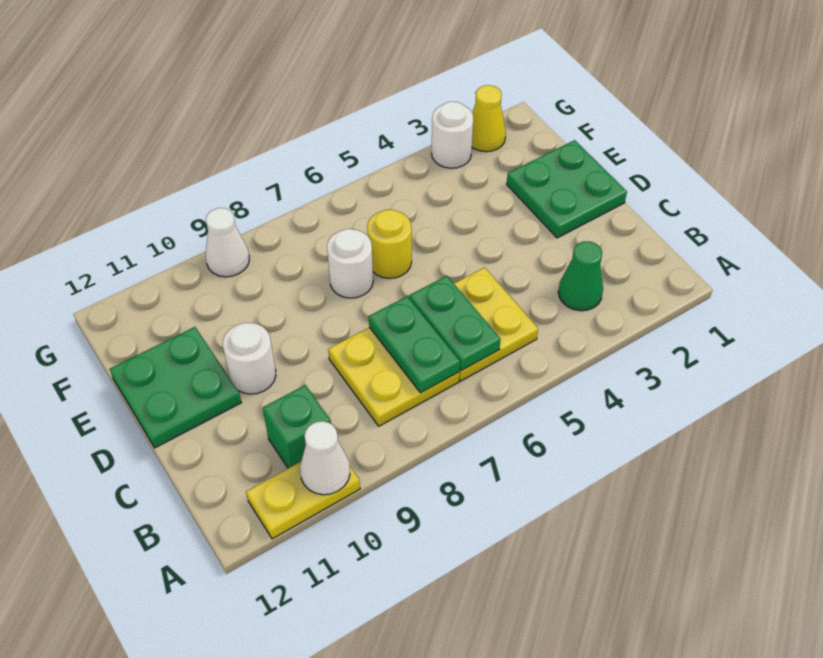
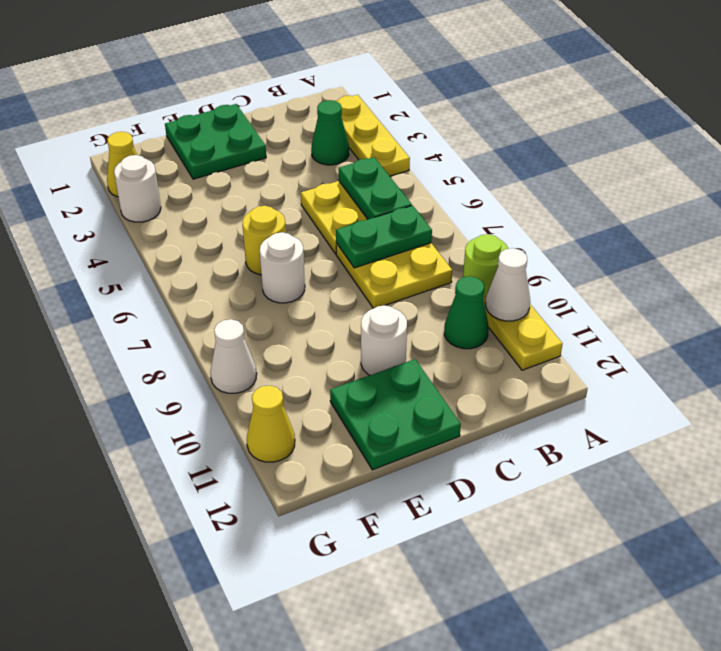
none -> yellow 1x3 plate [337,95,410,176]
none -> lime 1x1 round brick [463,234,508,297]
green 1x2 plate [409,276,501,370] -> green 1x2 plate turned to [339,157,412,219]
green 1x1 brick [263,385,331,468] -> green 1x1 cone [444,276,489,349]
none -> yellow 1x1 cone [247,386,295,462]

